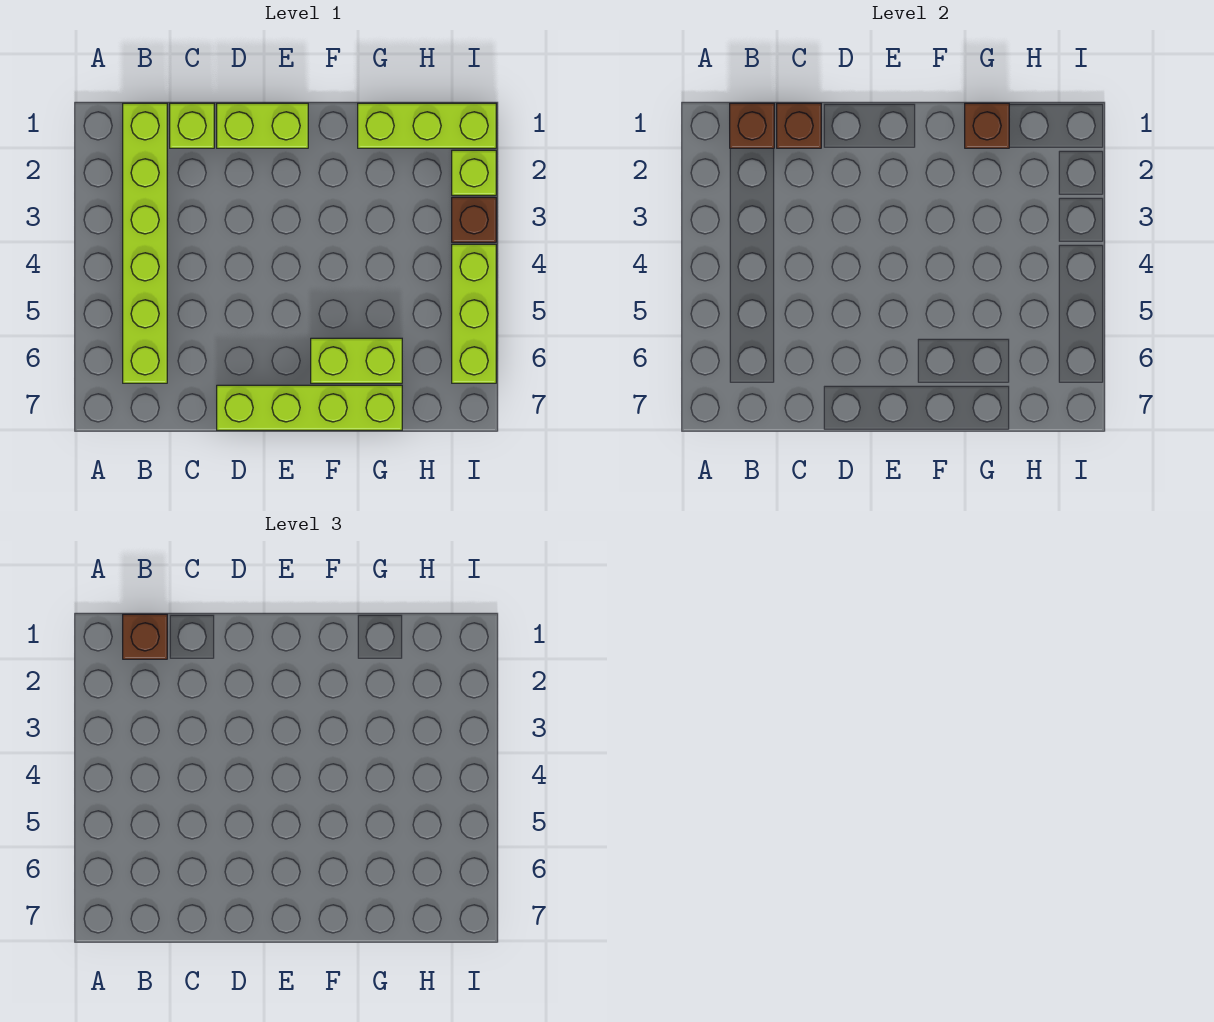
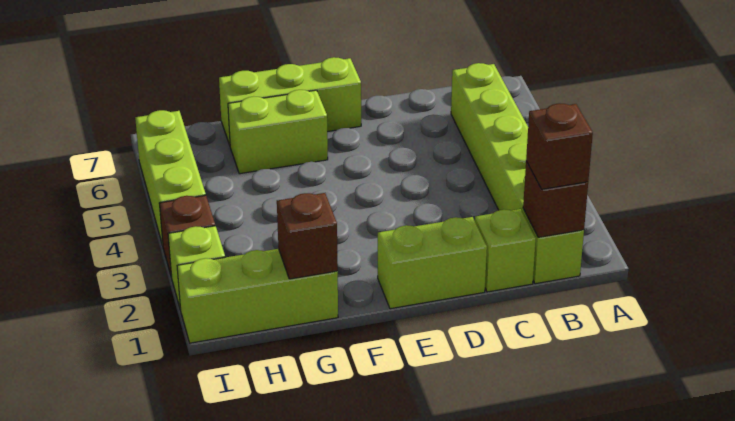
brown 1x1 brick [777,103,821,148] -> none
lime 1x4 brick [217,385,402,430] -> lime 1x3 brick [219,57,361,145]

